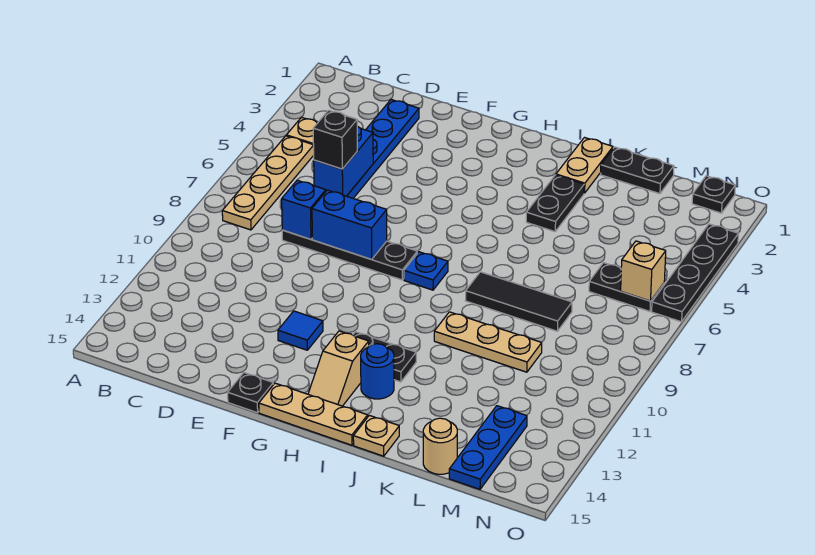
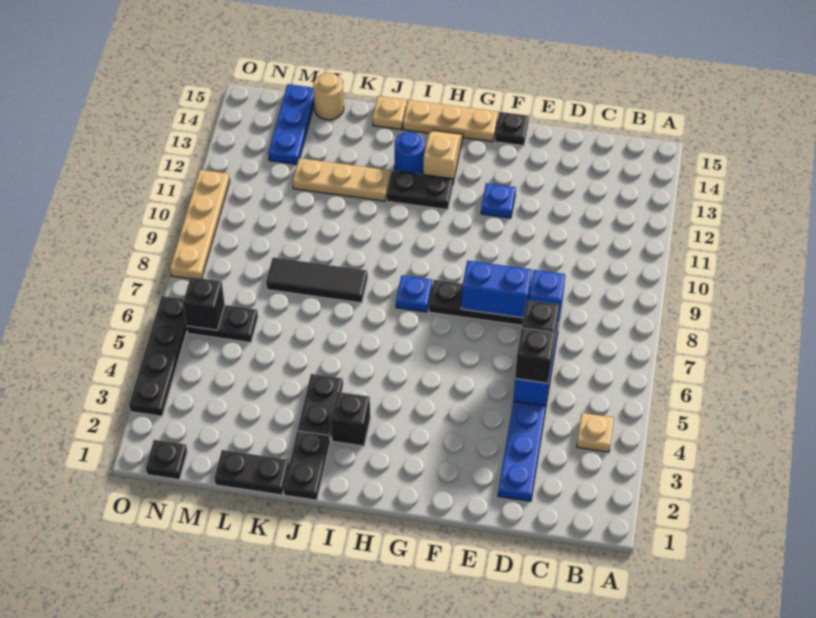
tan 1x4 plate [222,136,314,230] -> tan 1x4 plate moved to [170,170,230,279]
none -> black 1x1 brick [515,328,555,383]
blue 1x1 tile [278,311,323,350] -> blue 1x1 plate [481,183,516,218]
none -> black 1x1 brick [331,392,370,446]
tan 1x2 plate [556,138,613,193] -> black 1x2 plate [283,431,330,500]
tan 1x3 plate [434,312,542,372] -> tan 1x3 plate moved to [293,158,390,201]
tan 1x1 brick [621,241,666,301] -> black 1x1 brick [183,277,225,330]

